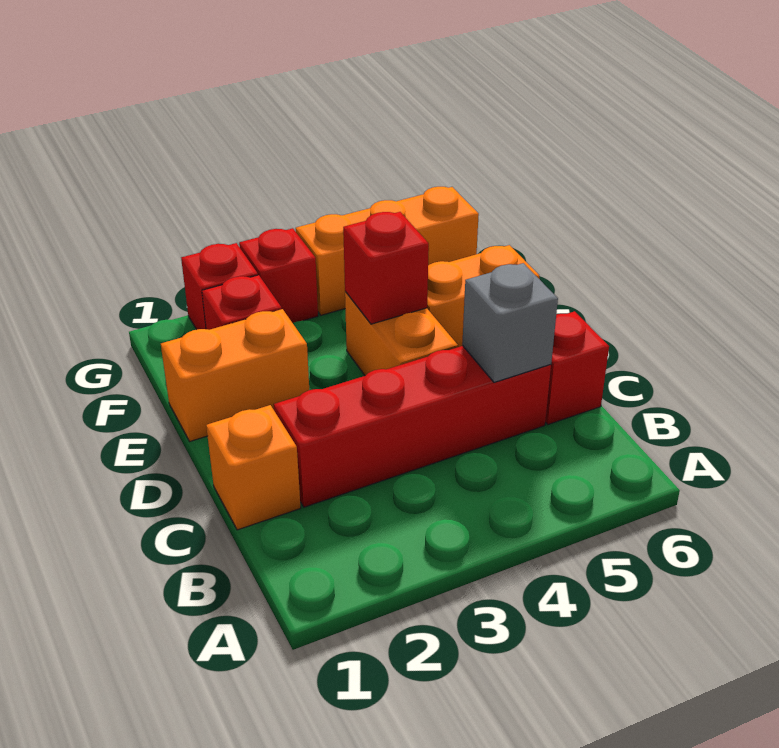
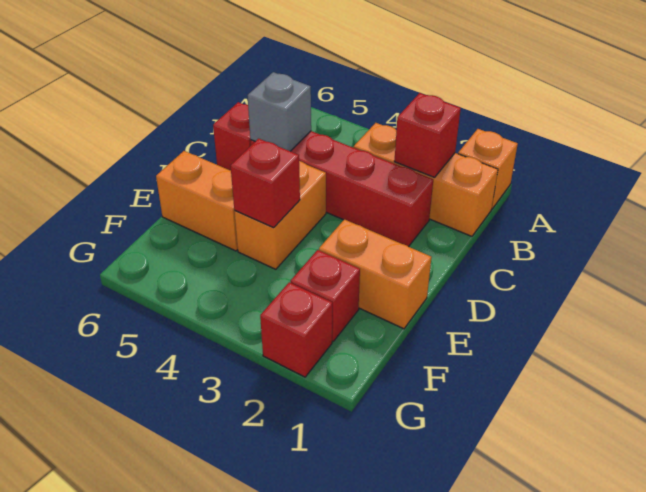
orange 1x1 brick [206,405,301,530] -> orange 1x1 brick moved to [458,129,518,209]
red 1x1 brick [239,228,318,323] -> red 1x1 brick moved to [394,93,461,177]
orange 1x3 brick [296,187,479,315] -> orange 1x3 brick moved to [354,123,498,236]

